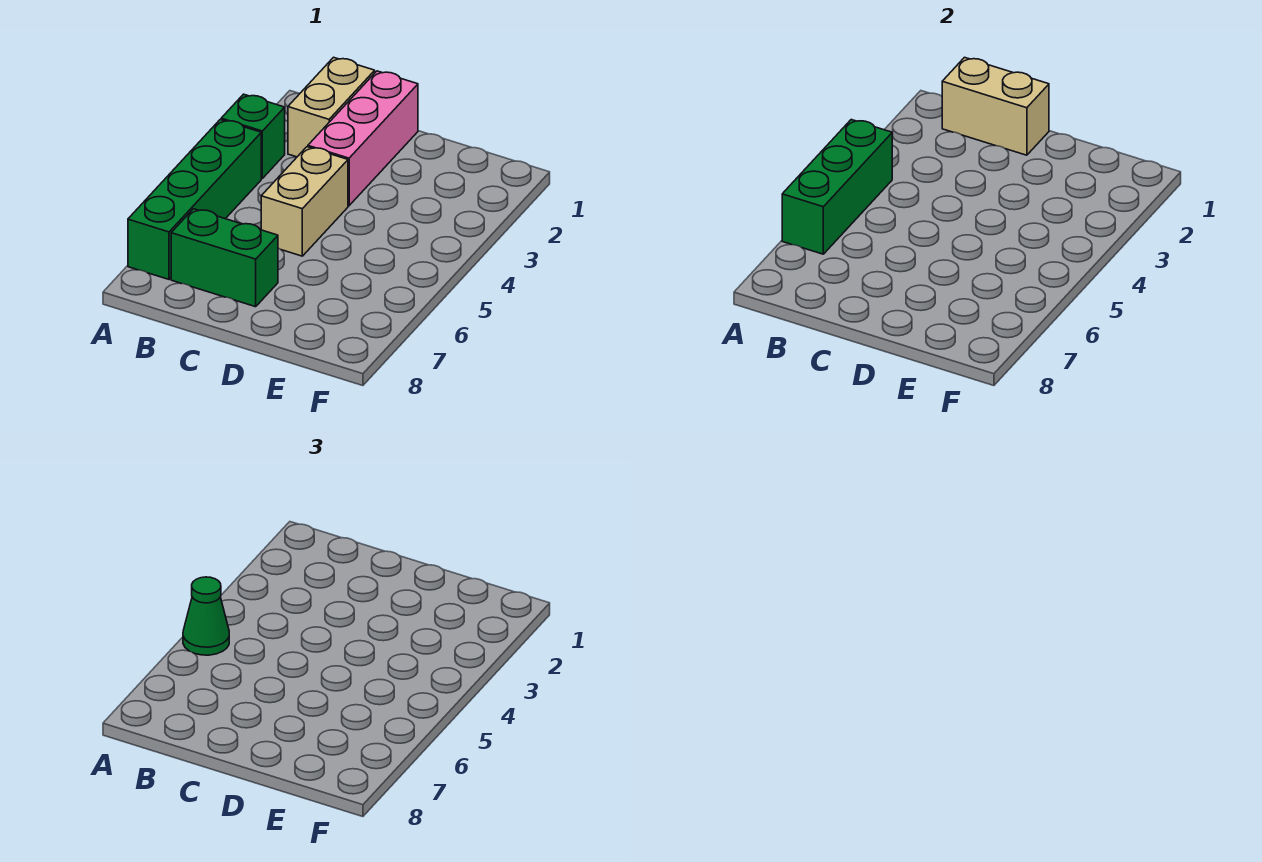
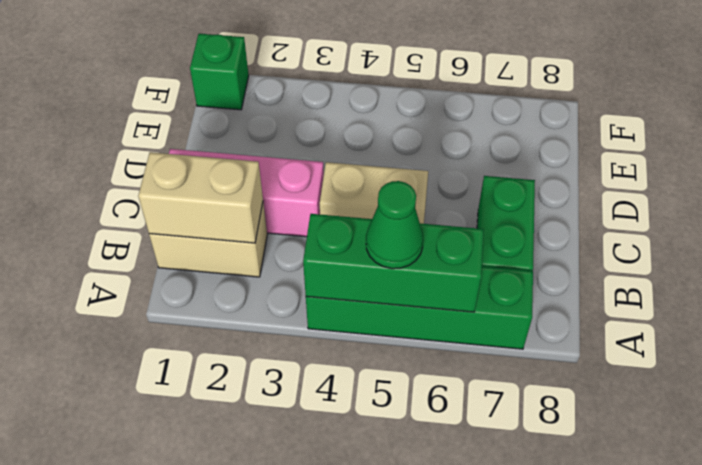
green 1x1 brick [221,94,285,178] -> green 1x1 brick moved to [190,34,249,110]
tan 1x2 brick [942,57,1049,155] -> tan 1x2 brick turned to [138,152,263,243]

